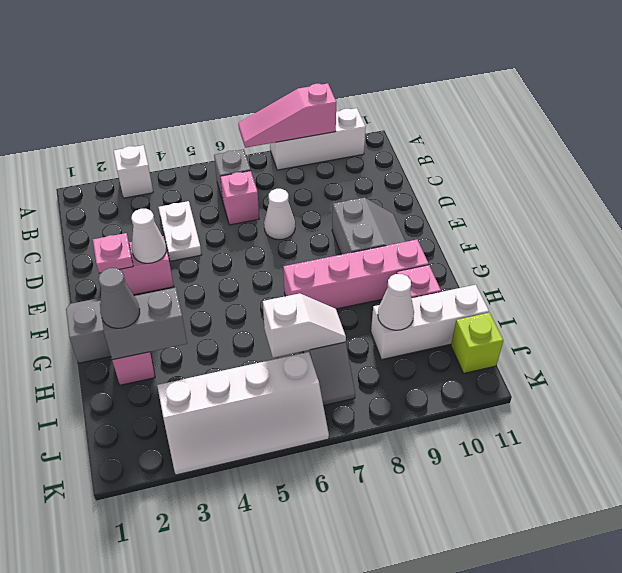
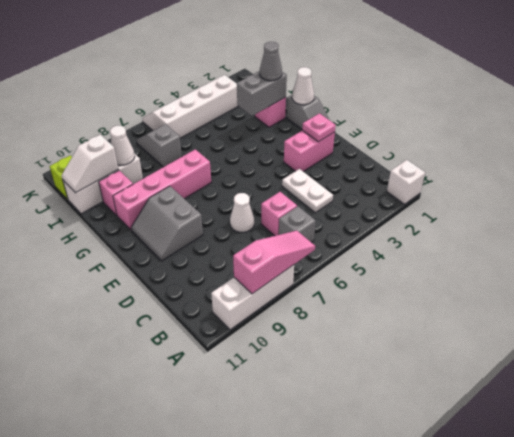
white 1x1 brick [114,145,153,198] -> white 1x1 brick moved to [387,160,425,204]
white 1x1 cone [131,209,166,263] -> white 1x1 cone moved to [292,67,314,105]
white 1x2 slope [263,293,346,358] -> white 1x2 slope moved to [62,135,118,193]

